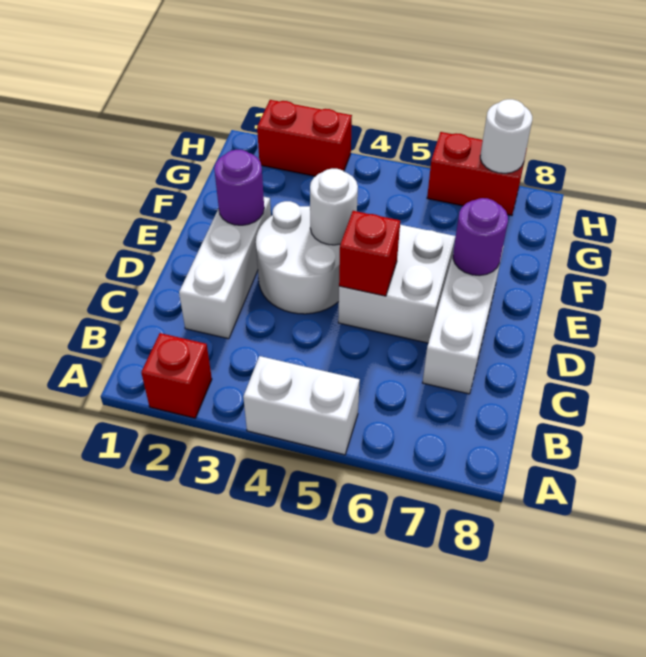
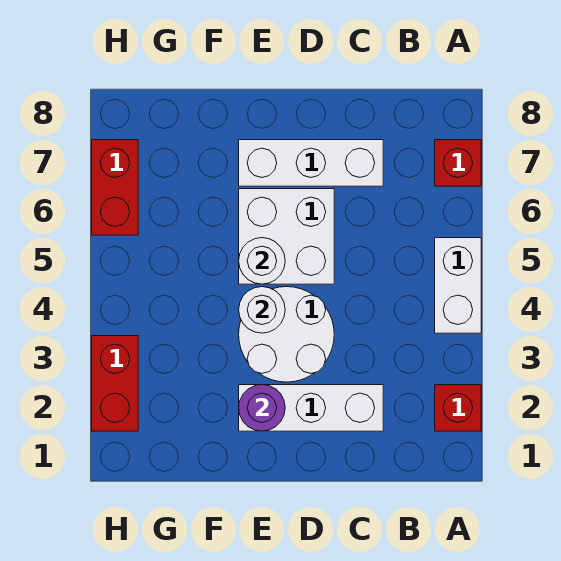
red 1x1 brick [339,211,400,296] -> red 1x1 brick moved to [435,140,481,186]
purple 1x1 round brick [453,198,508,276] -> none
white 1x1 round brick [480,99,532,173] -> white 1x1 round brick moved to [239,238,285,284]

